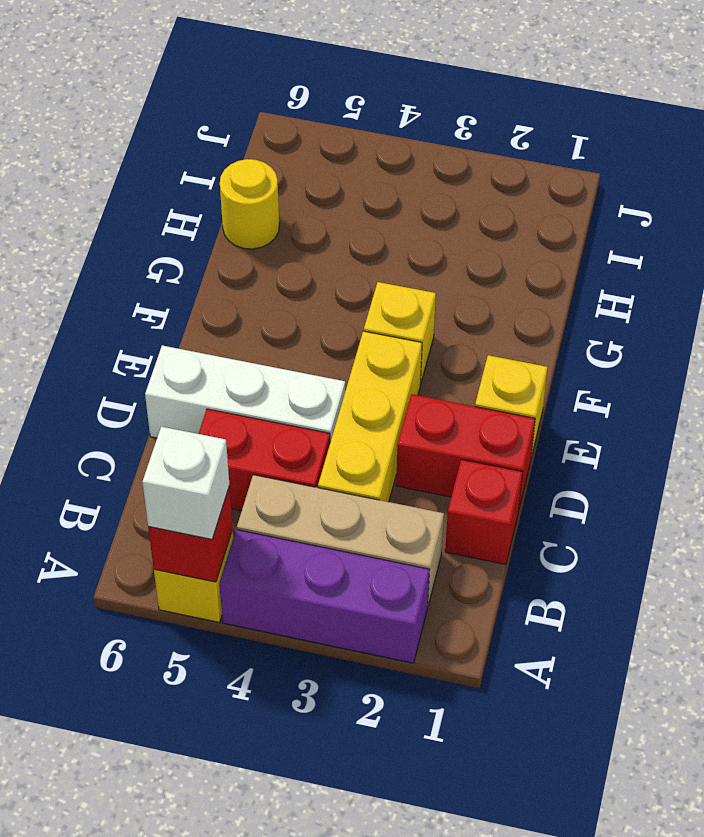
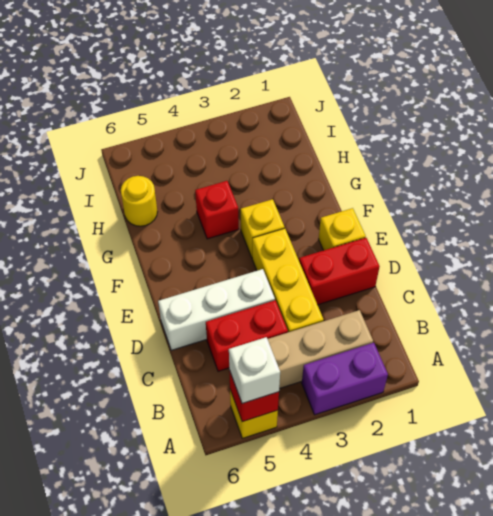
purple 1x3 brick [219,530,430,663] -> purple 1x2 brick [302,343,388,415]
red 1x1 brick [445,459,522,564] -> red 1x1 brick moved to [195,181,239,239]

